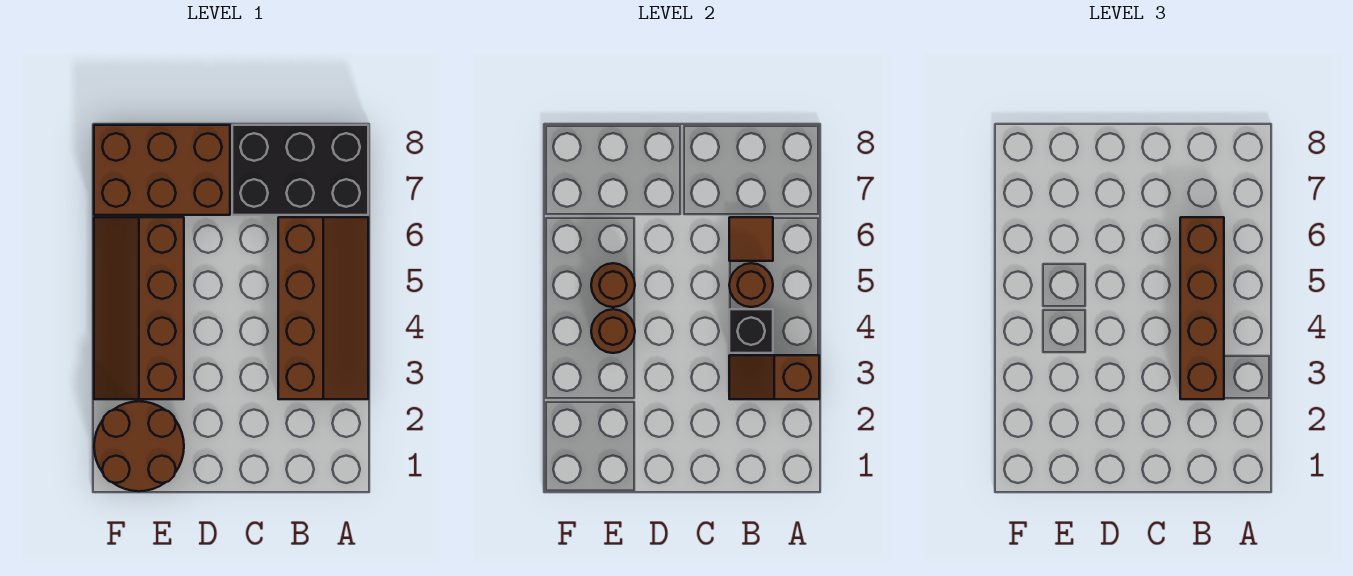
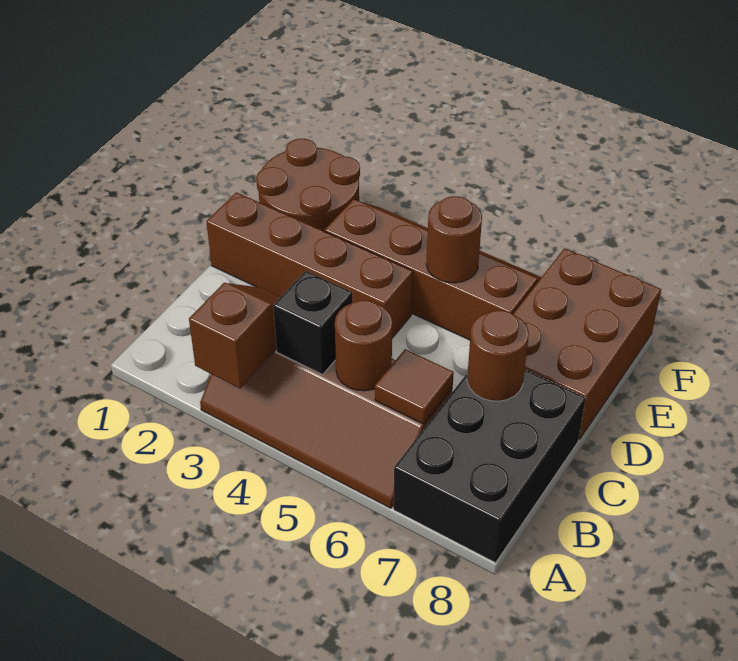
brown 1x4 brick [1180,217,1224,399] -> brown 1x4 brick moved to [206,192,413,338]
brown 1x1 round brick [591,309,635,353] -> brown 1x1 round brick moved to [467,310,529,401]

